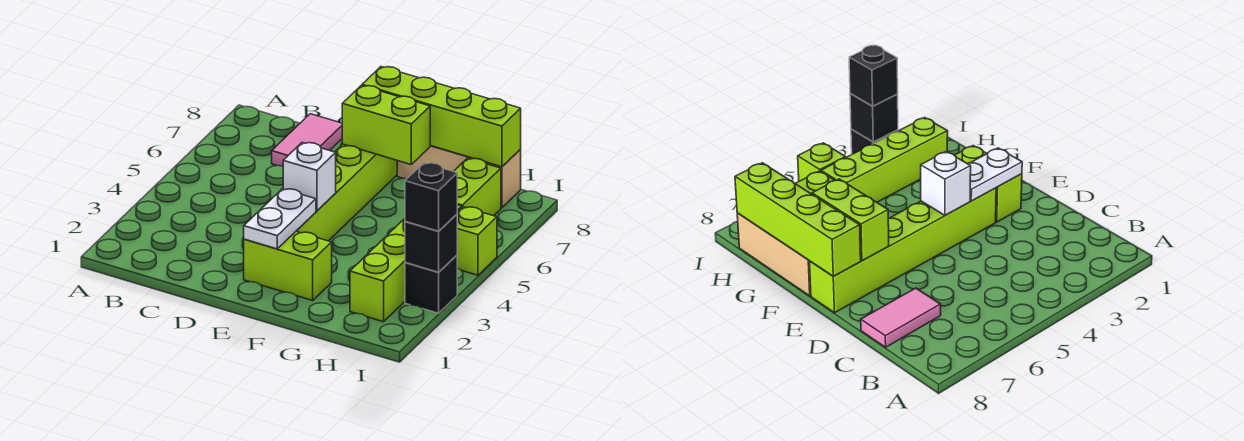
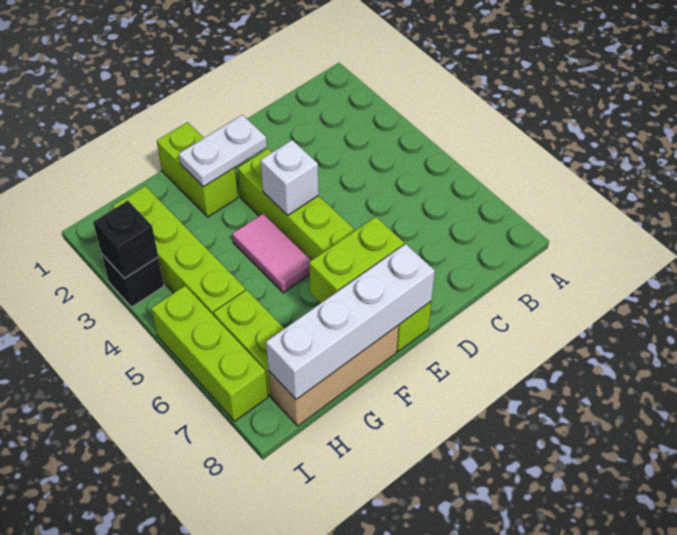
pink 1x2 tile [272,114,342,166] -> pink 1x2 tile moved to [232,214,311,293]
lime 1x2 brick [244,231,332,300] -> lime 1x2 brick turned to [157,122,238,217]
white 1x2 plate [244,189,316,249] -> white 1x2 plate turned to [179,115,267,187]
lime 1x4 brick [362,67,521,167] -> white 1x4 brick [266,244,435,400]
black 1x1 brick [405,163,457,231] -> none
lime 1x1 brick [457,207,497,275] -> lime 1x3 brick [151,286,268,421]

